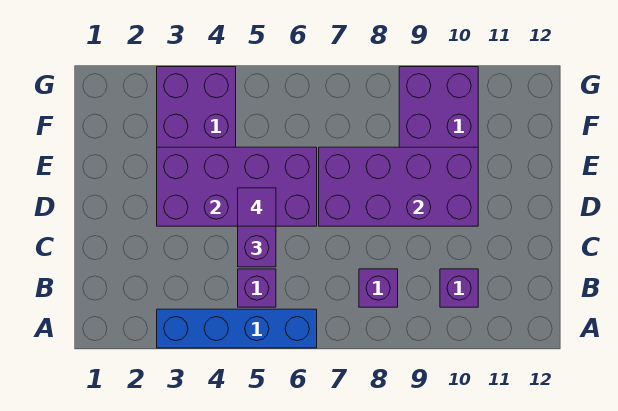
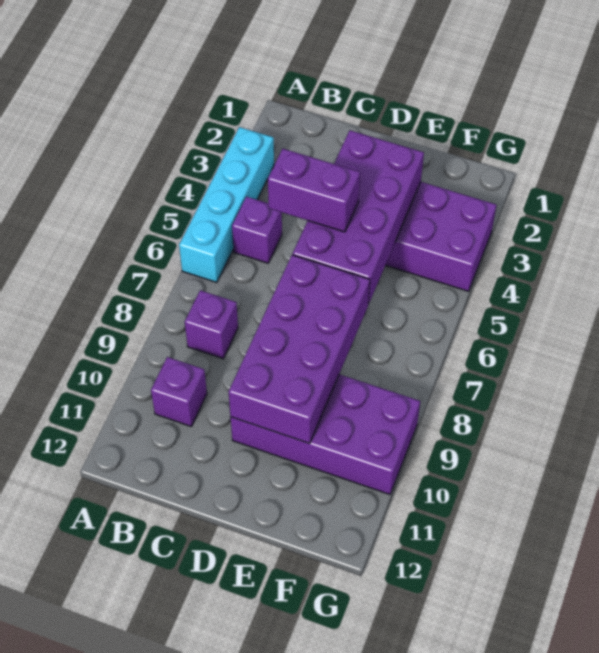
blue 1x4 brick [157,309,317,348] -> cyan 1x4 brick [179,127,274,282]
purple 1x1 tile [238,188,276,226] -> none

